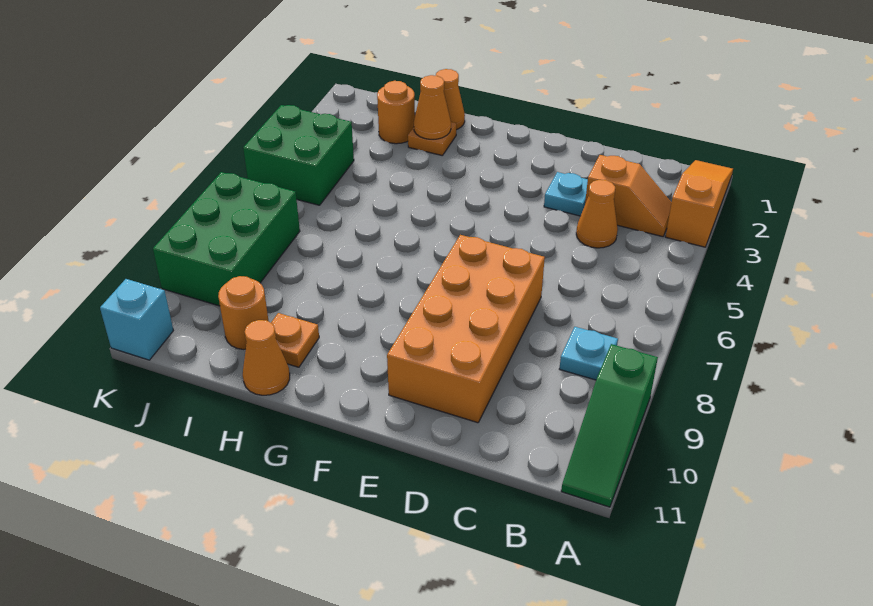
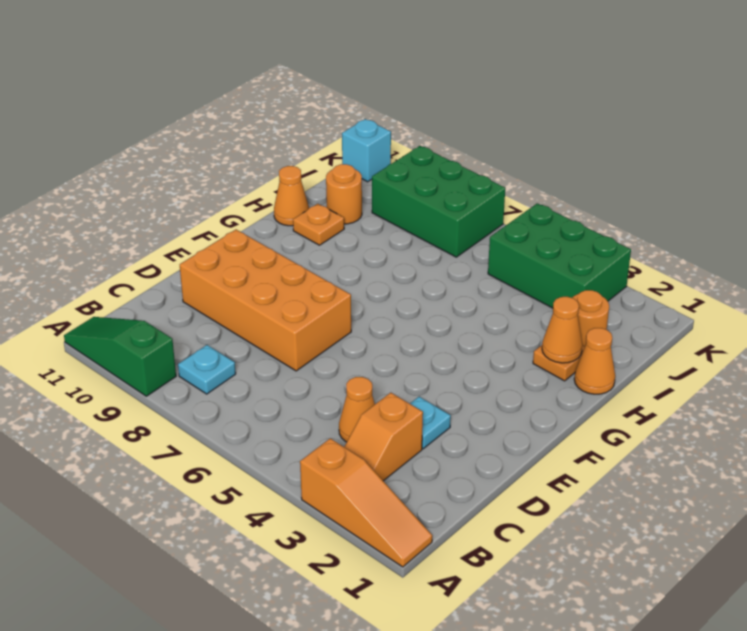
green 2x2 brick [243,105,354,205] -> green 2x3 brick [488,203,631,308]

